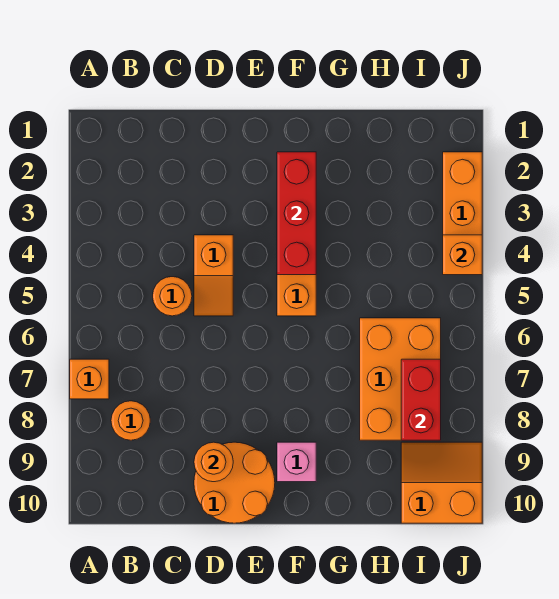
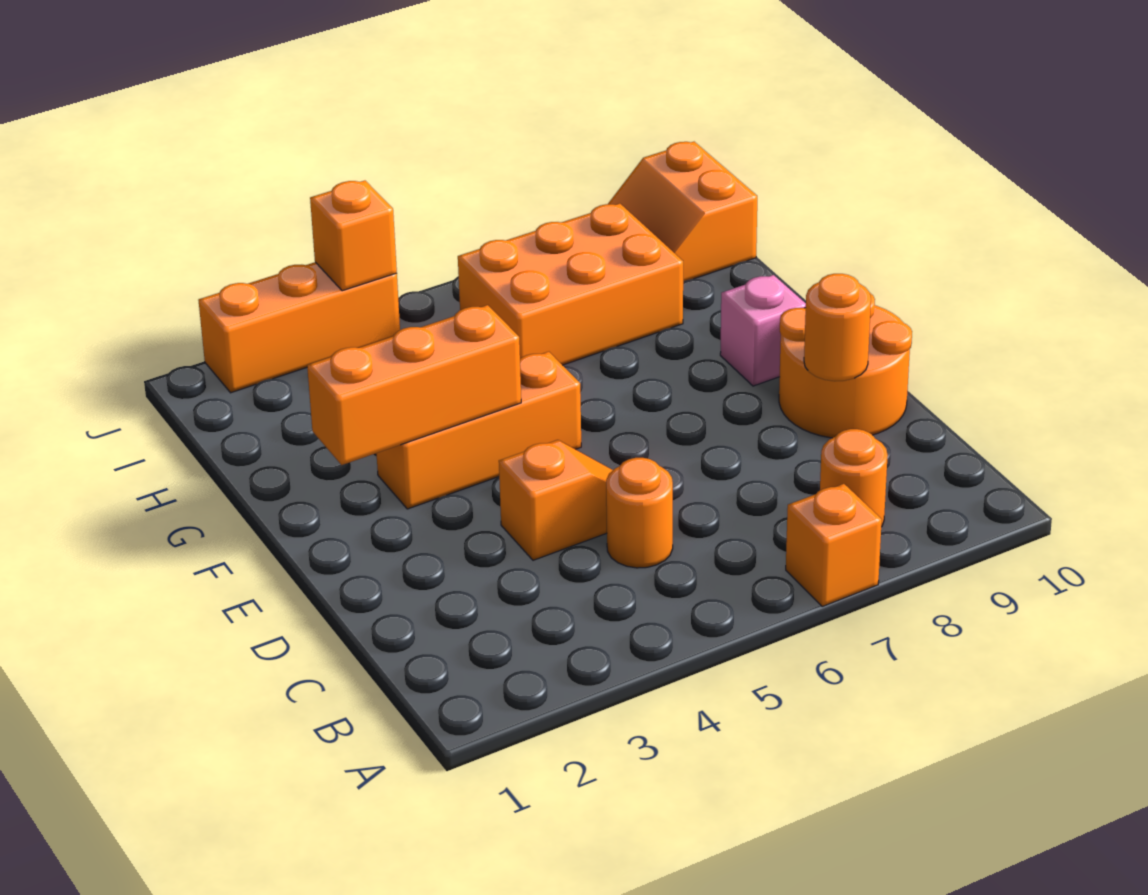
red 1x3 brick [277,152,316,275] -> orange 1x3 brick [307,305,521,465]
red 1x2 brick [401,359,441,440] -> none

